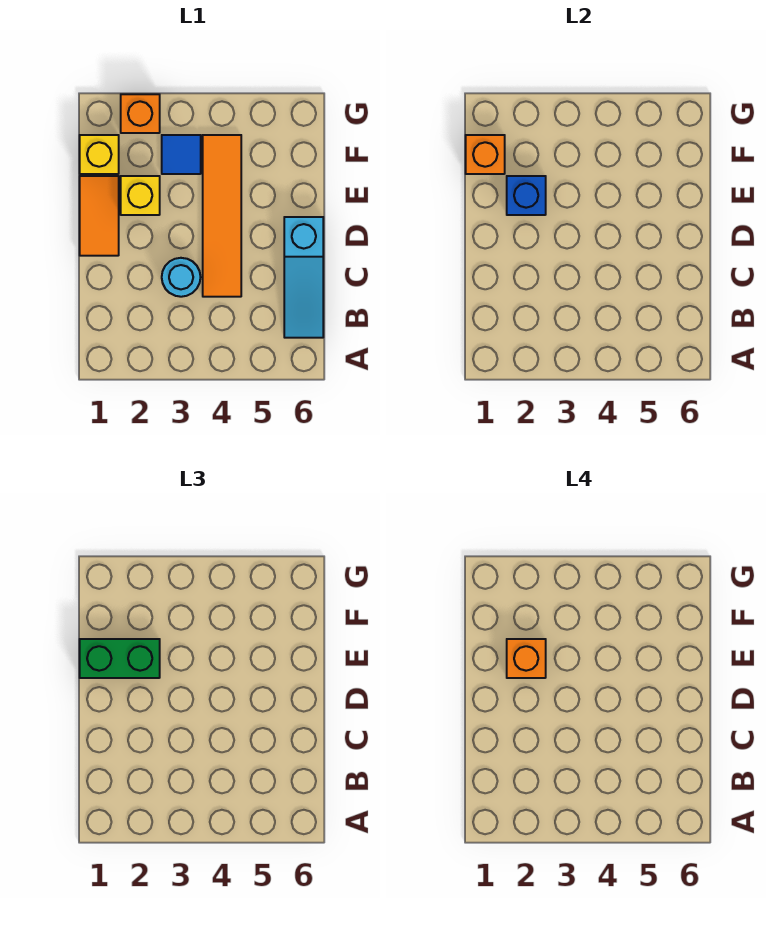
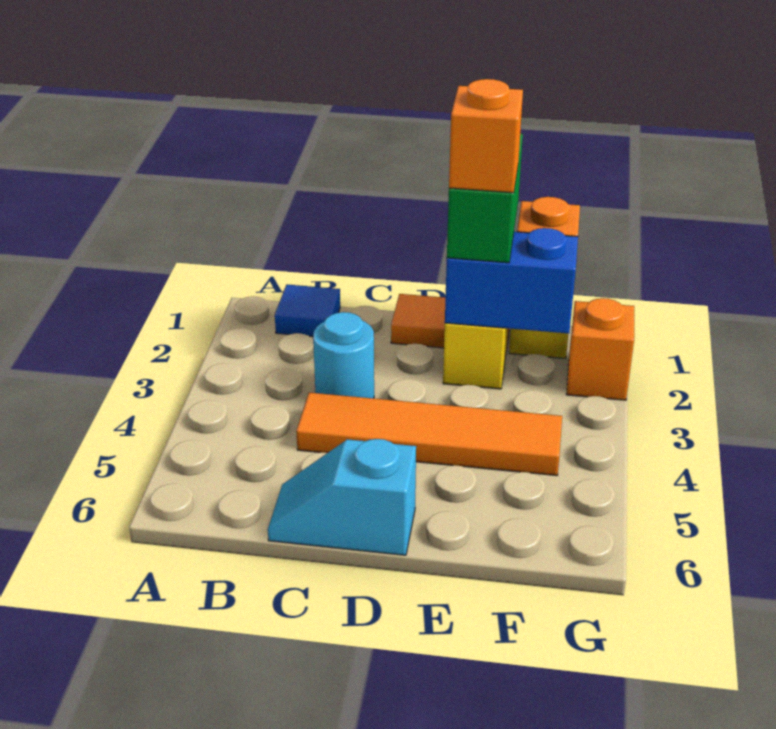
cyan 1x3 slope [284,217,323,338] -> cyan 1x2 slope [268,439,416,555]
blue 1x1 brick [507,176,546,215] -> blue 1x2 brick [445,228,578,334]
blue 1x1 tile [162,135,201,174] -> blue 1x1 tile moved to [275,285,340,336]

